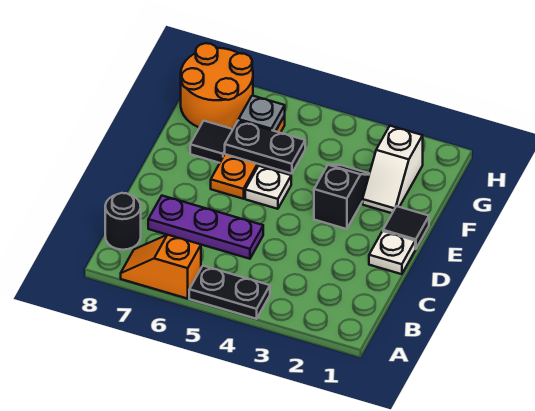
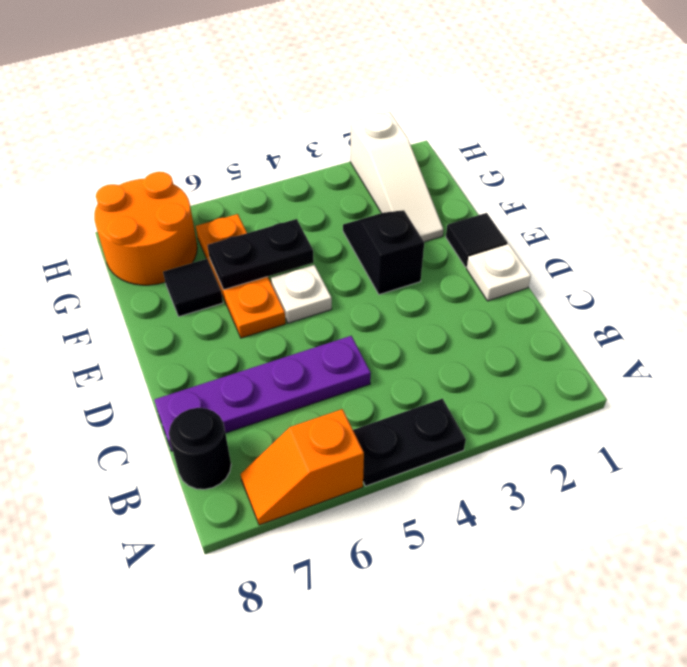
purple 1x3 plate [148,196,263,259] -> purple 1x4 plate [154,336,371,451]
white 1x2 slope [363,126,423,213] -> white 1x3 slope [350,112,444,242]
grey 1x1 plate [239,96,285,131] -> none

